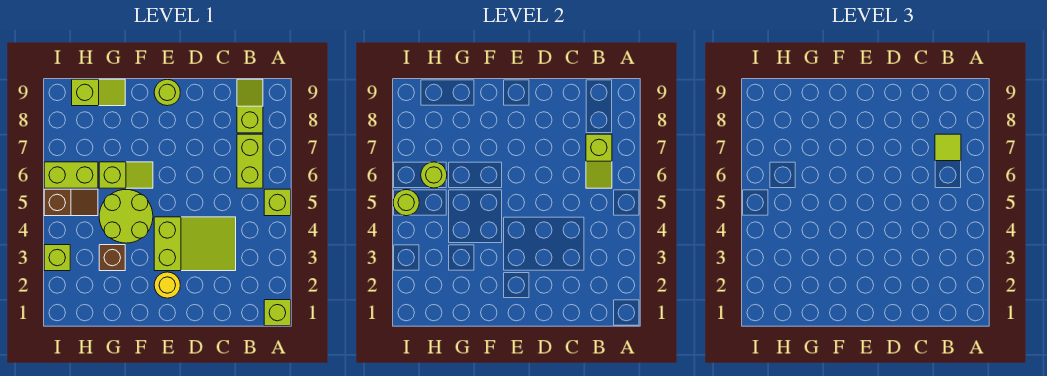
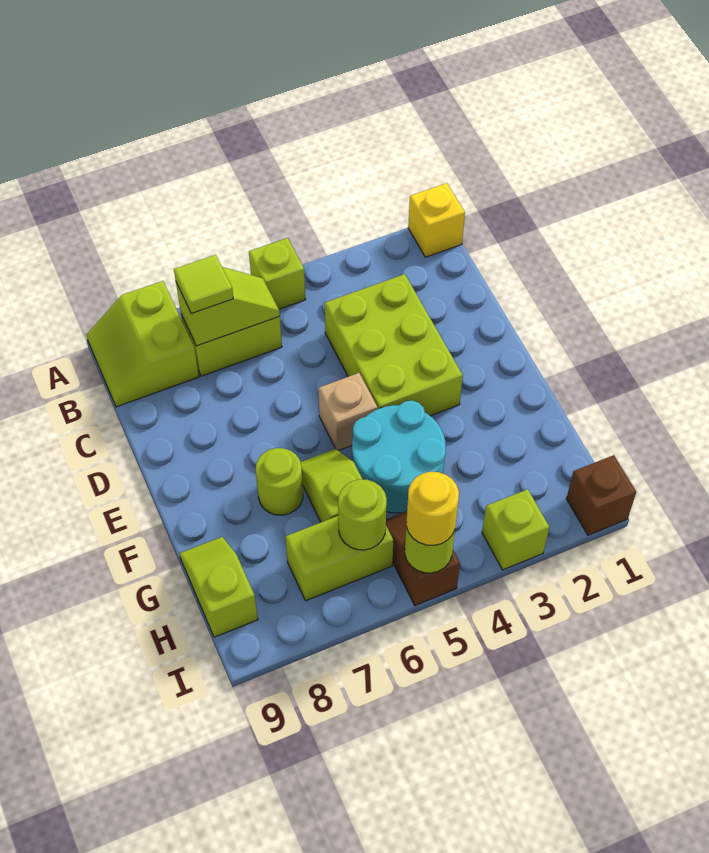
lime 1x1 brick [264,300,291,326] -> yellow 1x1 brick [408,183,465,257]
lime 1x2 slope [237,79,263,133] -> lime 2x2 slope [86,281,199,407]
lime 2x3 slope [154,217,236,271] -> lime 2x3 brick [325,274,463,416]
yellow 1x1 round brick [154,272,180,298] -> yellow 1x1 round brick moved to [406,472,459,545]
none -> tan 1x1 brick [318,373,378,451]
lime 1x1 round brick [154,79,180,106] -> lime 1x1 round brick moved to [255,448,303,515]
lime 2x2 round brick [99,190,153,243] -> cyan 2x2 round brick [352,401,446,513]
brown 1x1 brick [99,245,125,271] -> brown 1x1 brick moved to [567,455,636,535]
lime 1x2 brick [44,162,98,188] -> lime 1x2 brick turned to [285,516,393,601]

